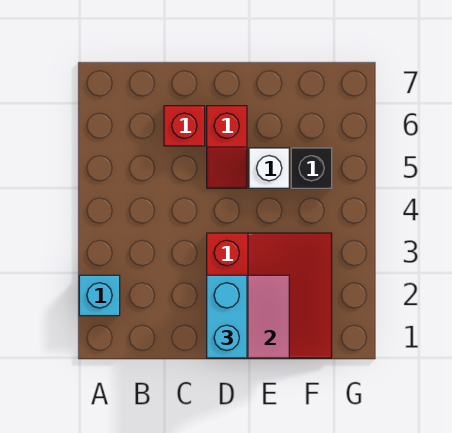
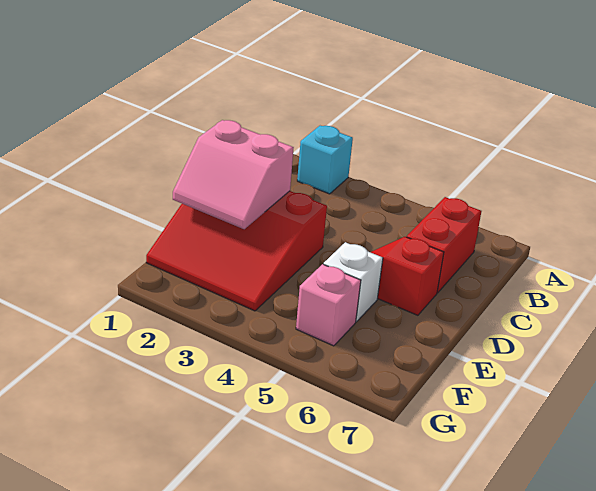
red 1x1 brick [164,106,205,146] -> red 1x2 brick [407,197,482,293]
cyan 1x2 brick [207,275,247,358] -> none
black 1x1 brick [291,148,332,188] -> pink 1x1 brick [296,264,361,346]

